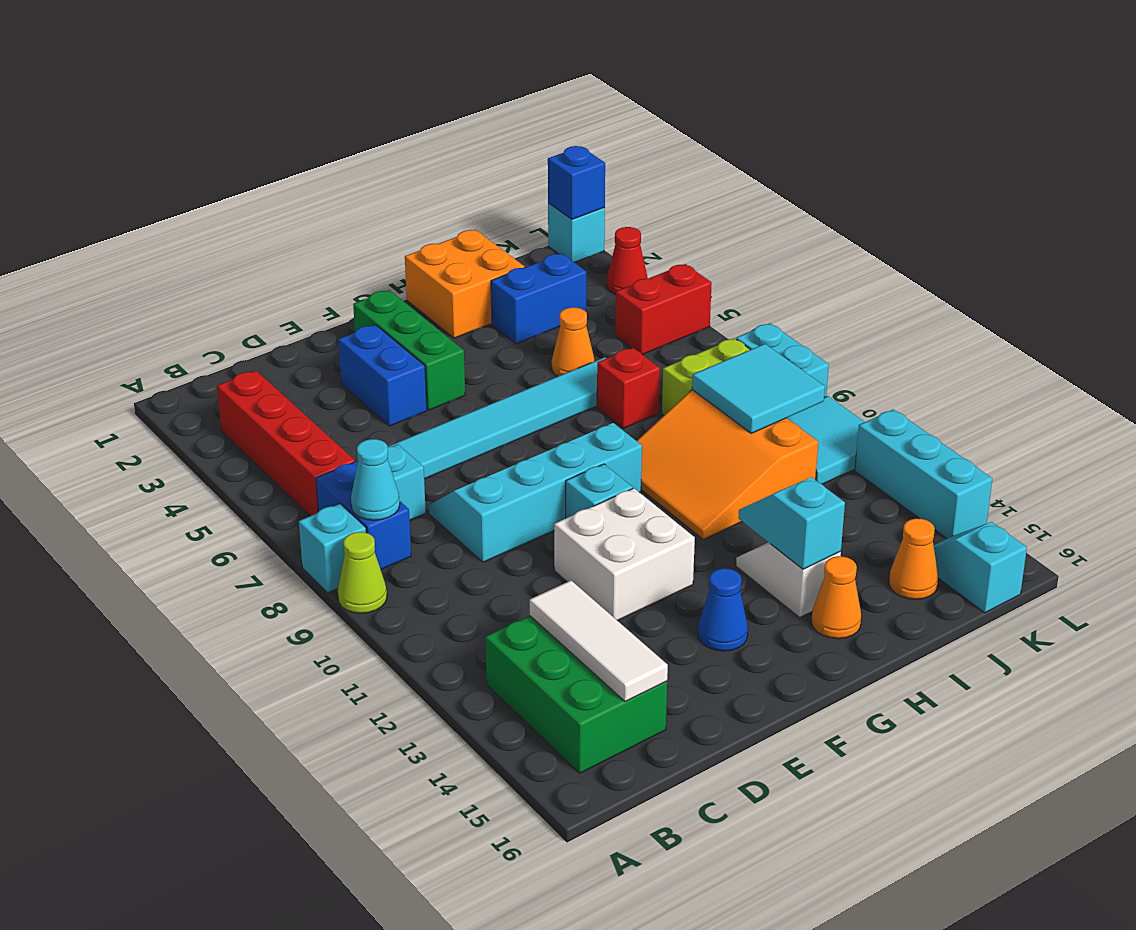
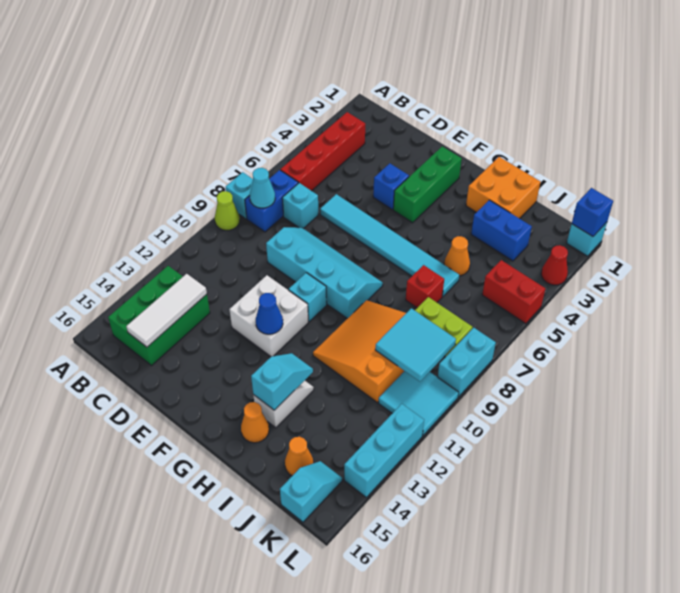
blue 1x2 brick [338,325,427,426] -> blue 1x1 brick [373,163,409,209]
blue 1x1 cone [698,568,748,651] -> blue 1x1 cone moved to [256,293,283,334]

